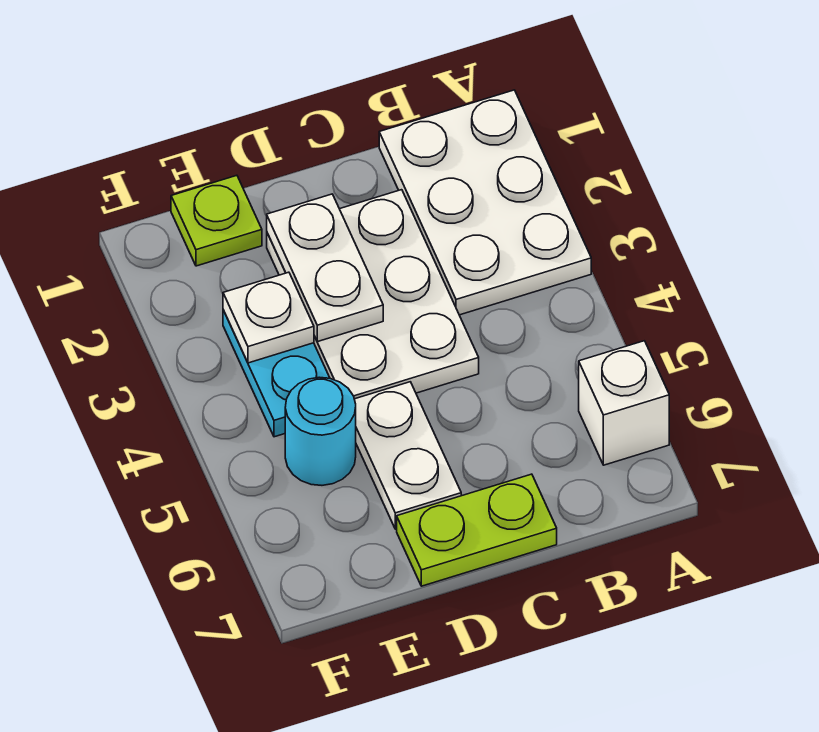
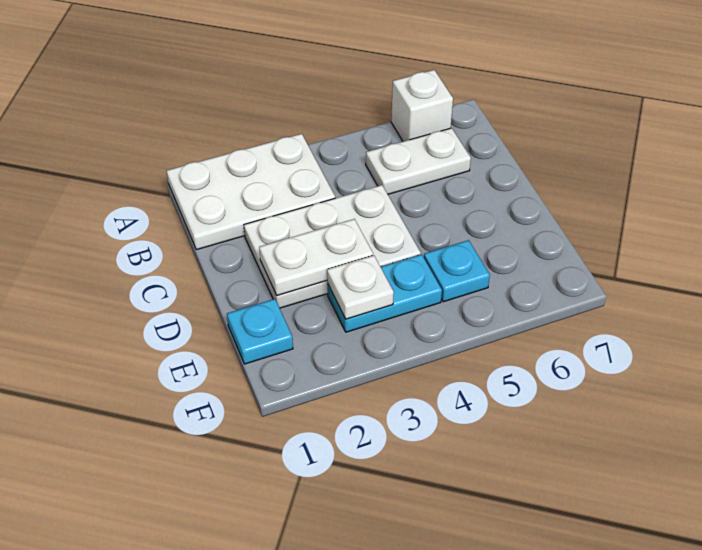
lime 1x2 plate [397,474,557,586] -> none
white 1x2 plate [354,382,461,529] -> white 1x2 plate moved to [366,128,471,194]
lime 1x1 plate [171,175,262,266] -> cyan 1x1 plate [227,299,293,364]
cyan 1x1 round brick [285,377,356,485] -> cyan 1x1 plate [424,240,490,302]

